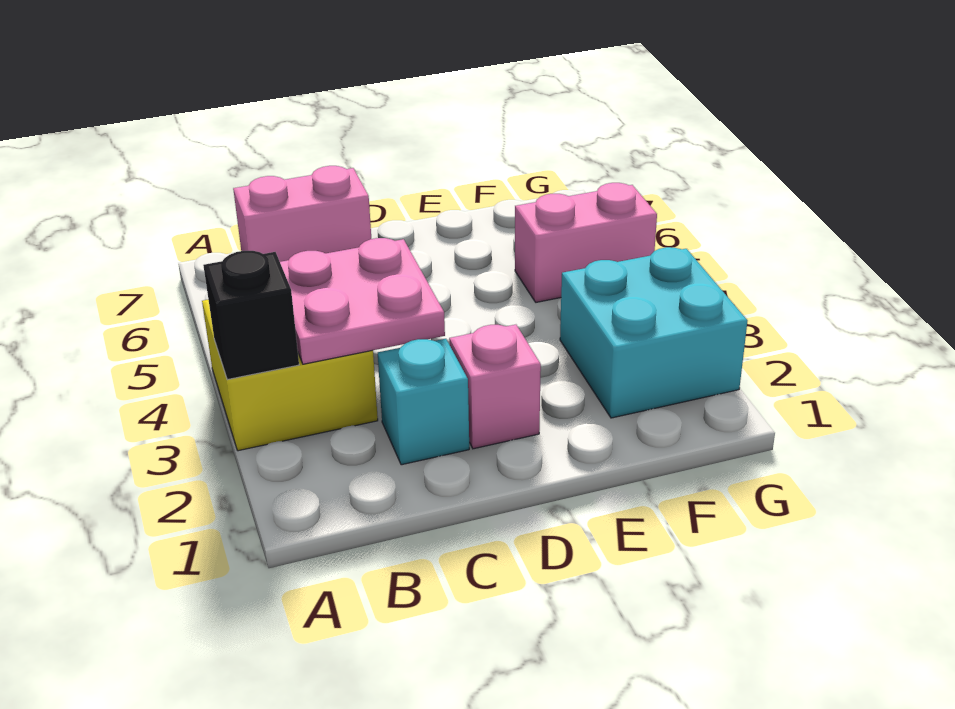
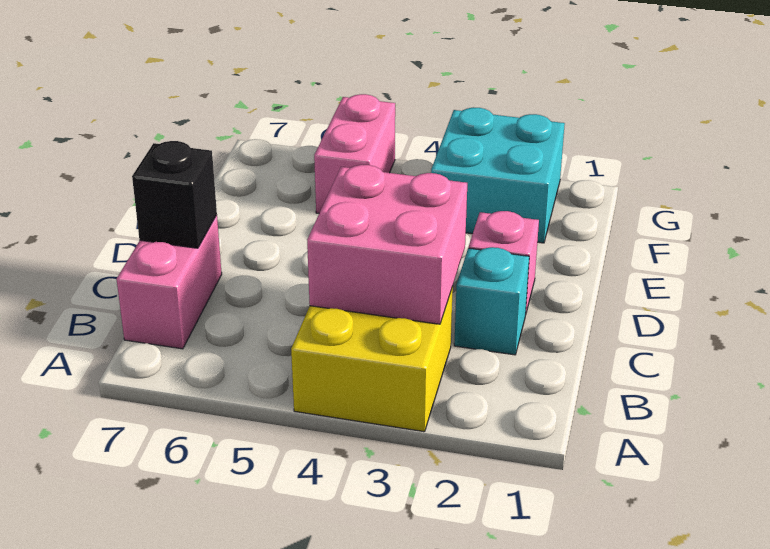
black 1x1 brick [203,251,299,380] -> black 1x1 brick moved to [132,141,217,248]
pink 2x2 plate [280,238,445,364] -> pink 2x2 brick [307,165,467,324]

